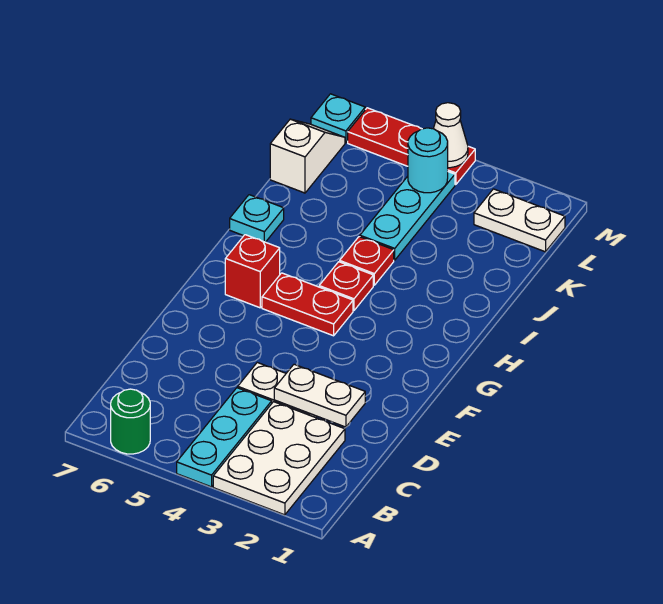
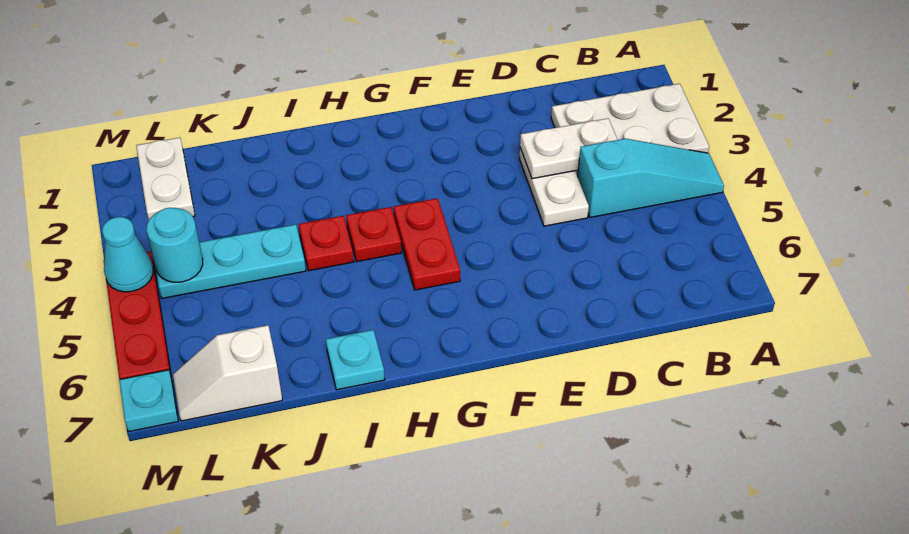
cyan 1x3 plate [177,388,272,487] -> cyan 1x3 slope [578,139,724,217]
green 1x1 round brick [111,389,150,454] -> none
white 1x2 plate [274,364,365,427] -> white 1x2 plate turned to [520,118,617,179]
red 1x1 brick [225,235,280,308] -> none
white 1x1 cone [433,103,468,168] -> cyan 1x1 cone [102,217,153,292]

